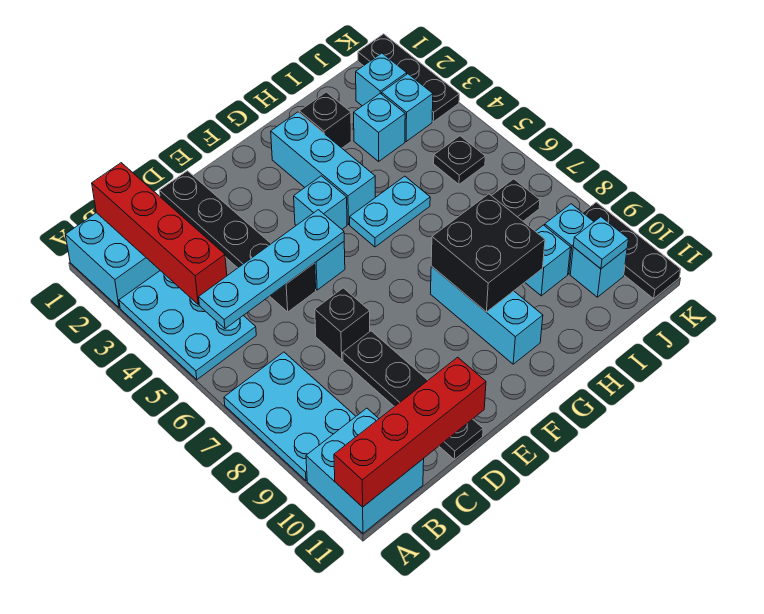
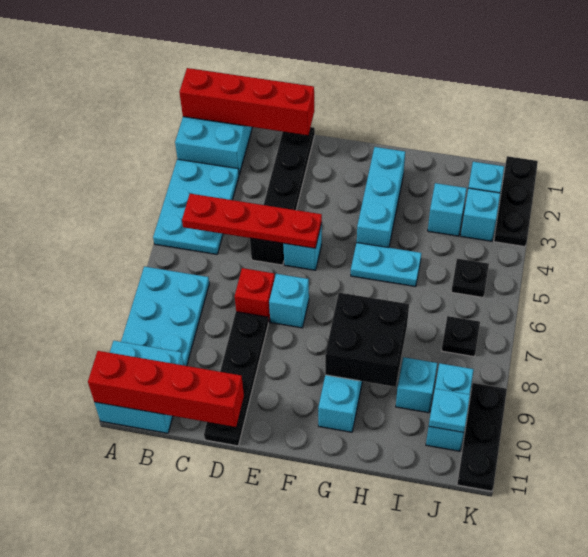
red 1x4 brick [92,163,227,304] -> red 1x4 brick turned to [179,68,314,135]
cyan 1x4 plate [199,210,344,329] -> red 1x4 plate [182,194,322,248]
black 1x1 brick [315,288,370,360] -> red 1x1 brick [235,268,275,322]
cyan 1x1 brick [294,176,347,229] -> cyan 1x1 brick moved to [269,274,309,328]
black 1x1 brick [299,92,351,148] -> none

